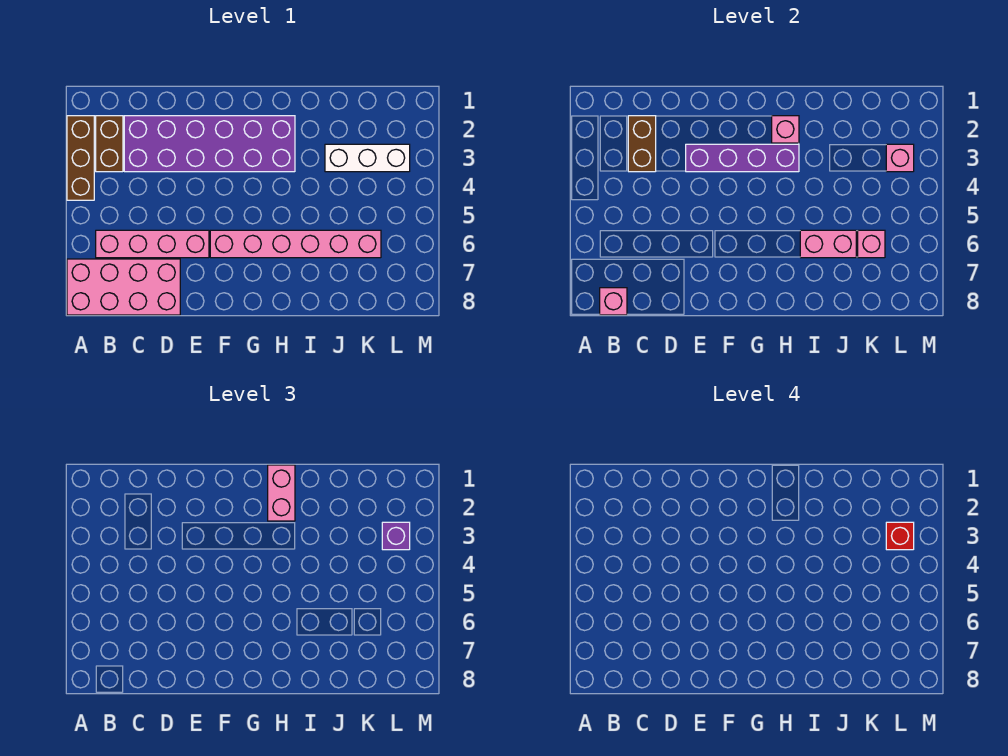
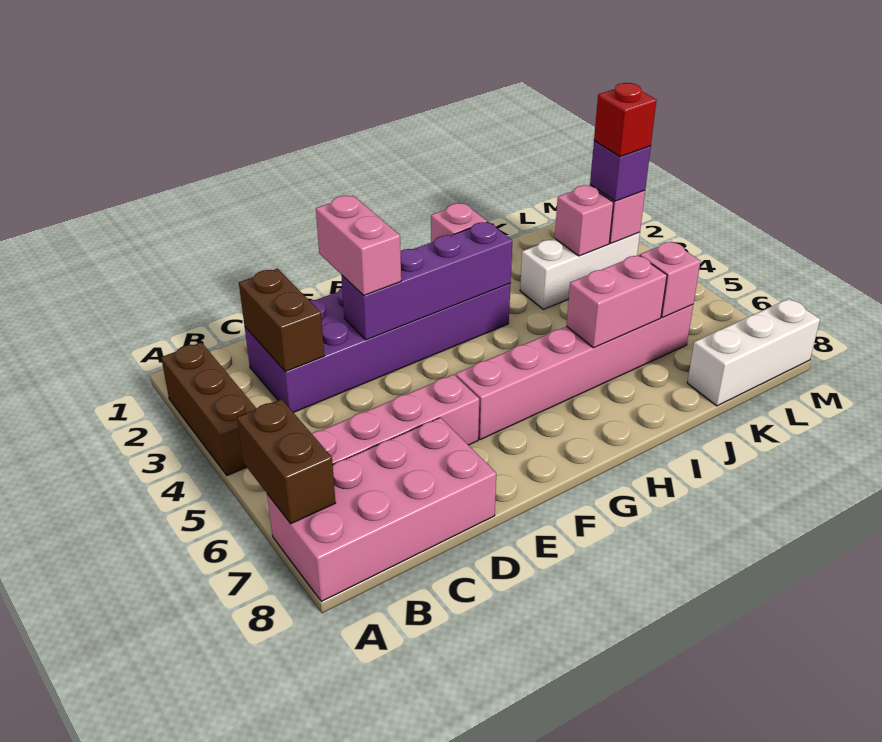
brown 1x2 brick [96,116,123,172] -> brown 1x2 brick moved to [237,399,336,524]
pink 1x1 brick [600,288,627,315] -> pink 1x1 brick moved to [555,185,613,256]
pink 1x2 brick [268,465,295,521] -> pink 1x2 brick moved to [316,196,401,296]
none -> white 1x3 brick [687,299,820,406]

